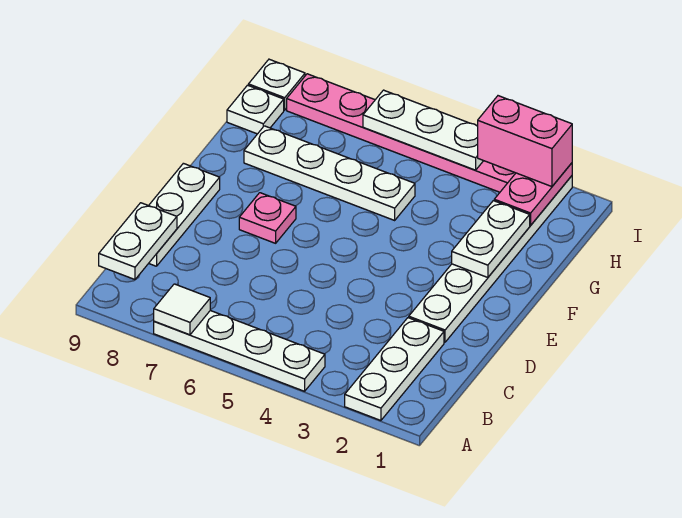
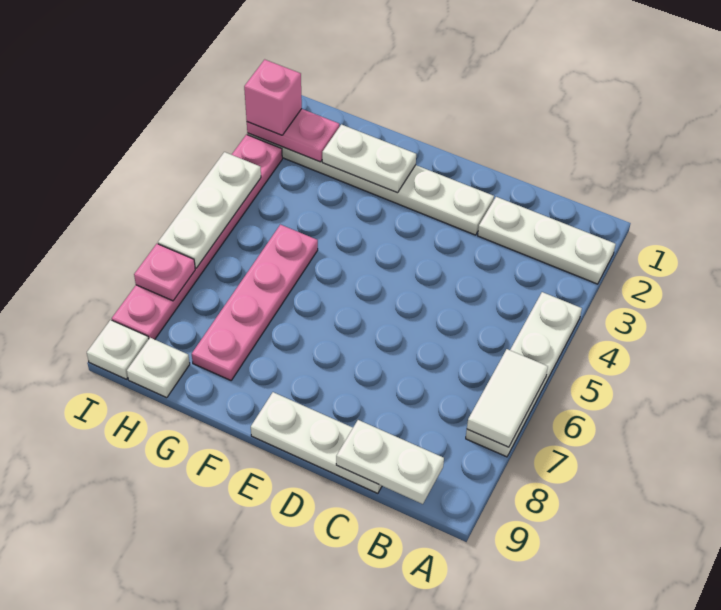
white 1x1 tile [154,284,210,335] -> white 1x2 tile [467,349,548,447]
pink 1x1 plate [239,193,296,243] -> pink 1x1 plate moved to [134,244,195,301]
white 1x4 plate [244,126,415,220] -> pink 1x4 plate [192,225,318,380]
pink 1x2 brick [478,96,572,187] -> pink 1x1 brick [244,59,302,135]

